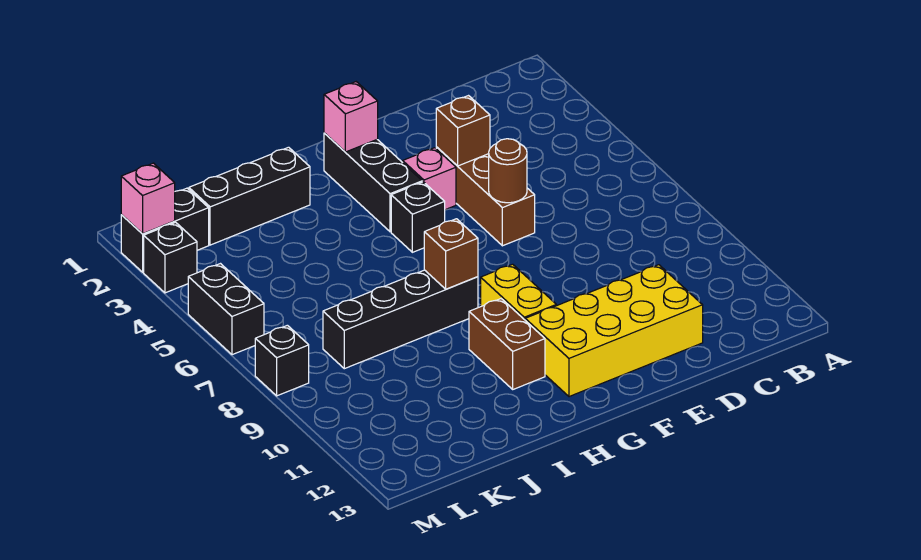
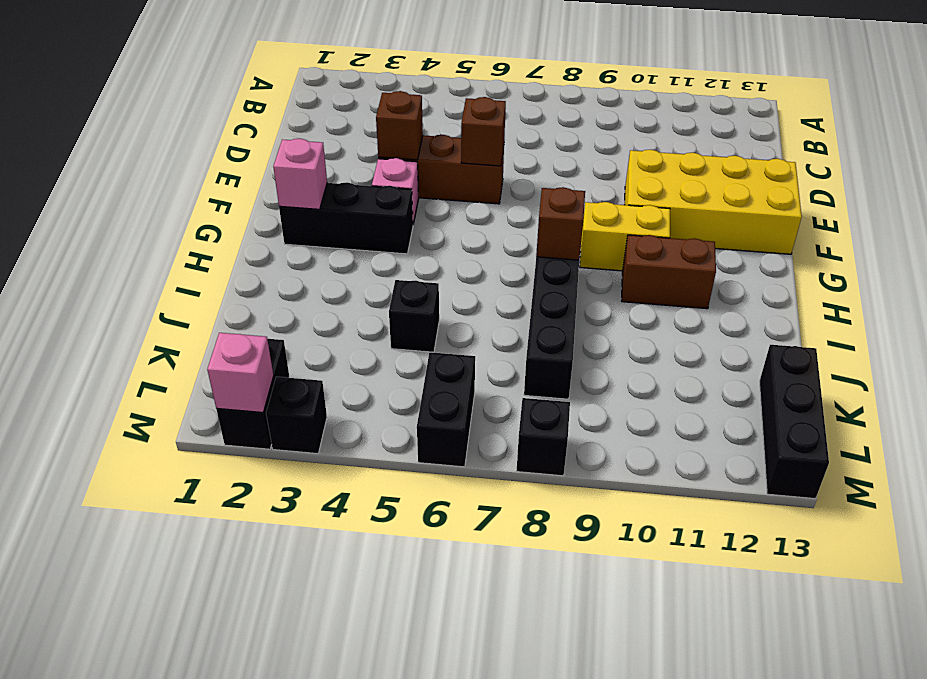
yellow 2x4 brick [525,265,703,397] -> yellow 2x4 brick turned to [625,150,802,254]
brown 1x1 round brick [489,139,527,203] -> brown 1x1 brick [461,97,506,166]
black 1x1 brick [391,182,445,252] -> black 1x1 brick moved to [389,280,439,352]
black 1x3 brick [189,147,310,245] -> black 1x3 brick moved to [759,345,829,499]
black 1x2 brick [188,264,264,355] -> black 1x2 brick turned to [417,352,475,467]

